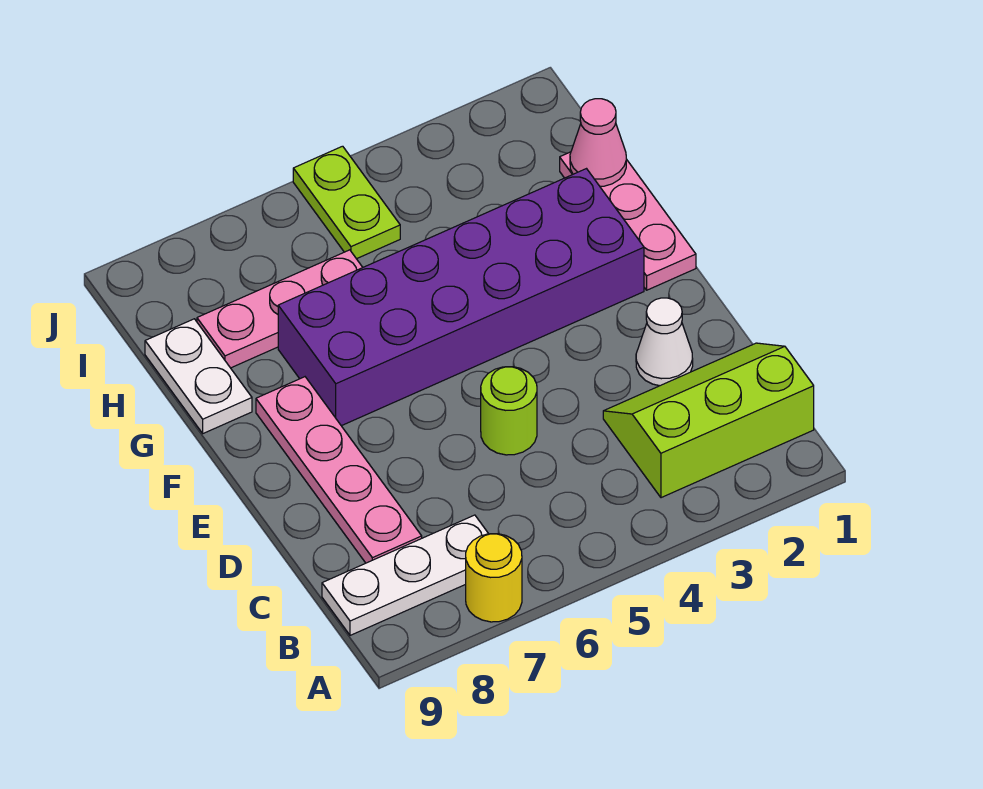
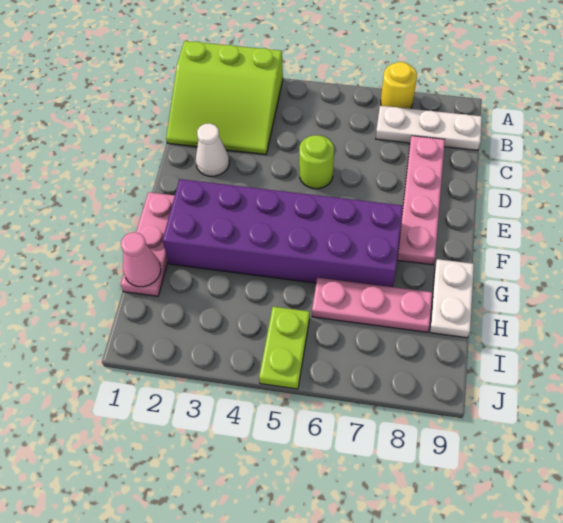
lime 2x3 slope [603,343,814,498] -> lime 3x3 slope [166,41,283,154]

